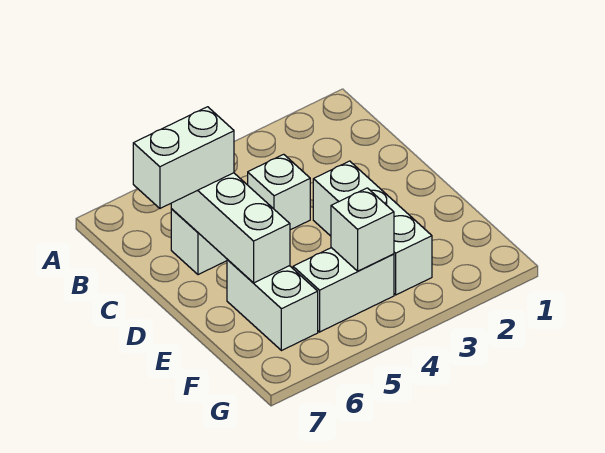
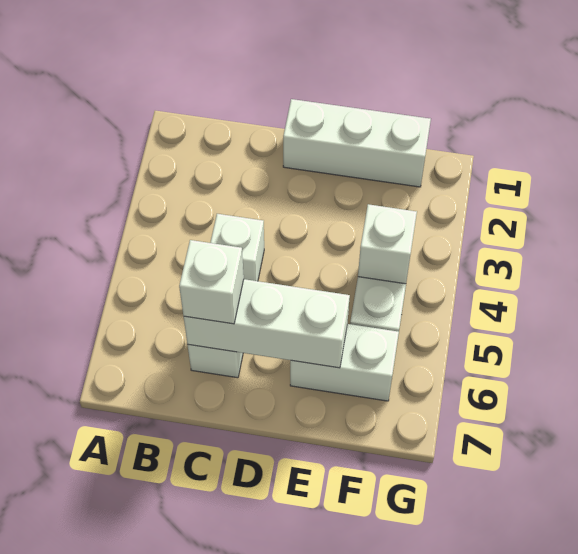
white 1x2 brick [133,107,234,208] -> white 1x1 brick [179,240,244,324]
white 1x3 brick [313,161,432,295] -> white 1x3 brick moved to [283,99,431,187]

